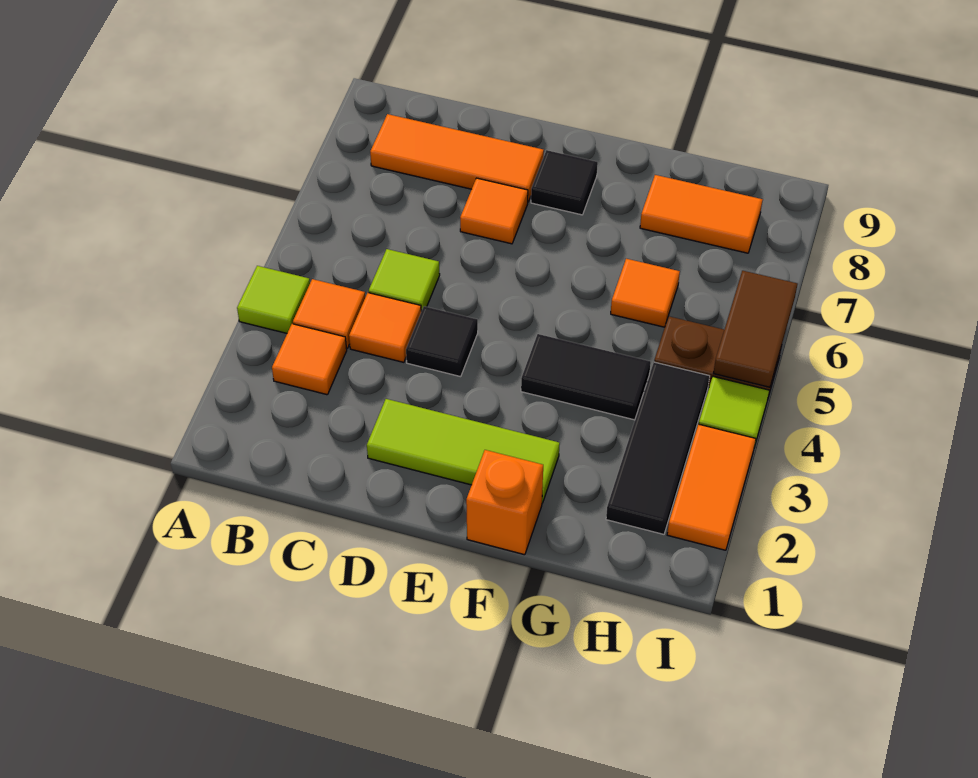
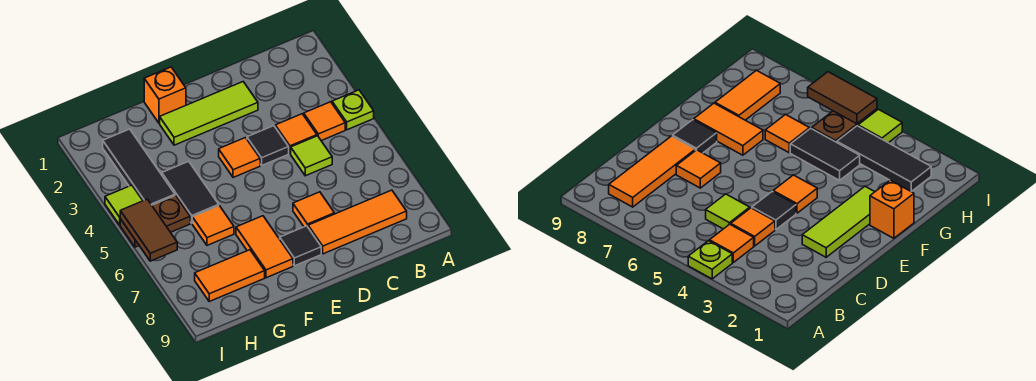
lime 1x1 tile [237,266,310,333] -> lime 1x1 plate [332,90,374,130]
orange 1x1 tile [272,324,347,395] -> orange 1x1 tile moved to [219,138,260,178]
black 1x2 tile [521,334,651,420] -> black 1x2 tile turned to [162,161,219,223]
orange 1x2 tile [667,424,756,550] -> orange 1x2 tile moved to [236,216,293,278]

